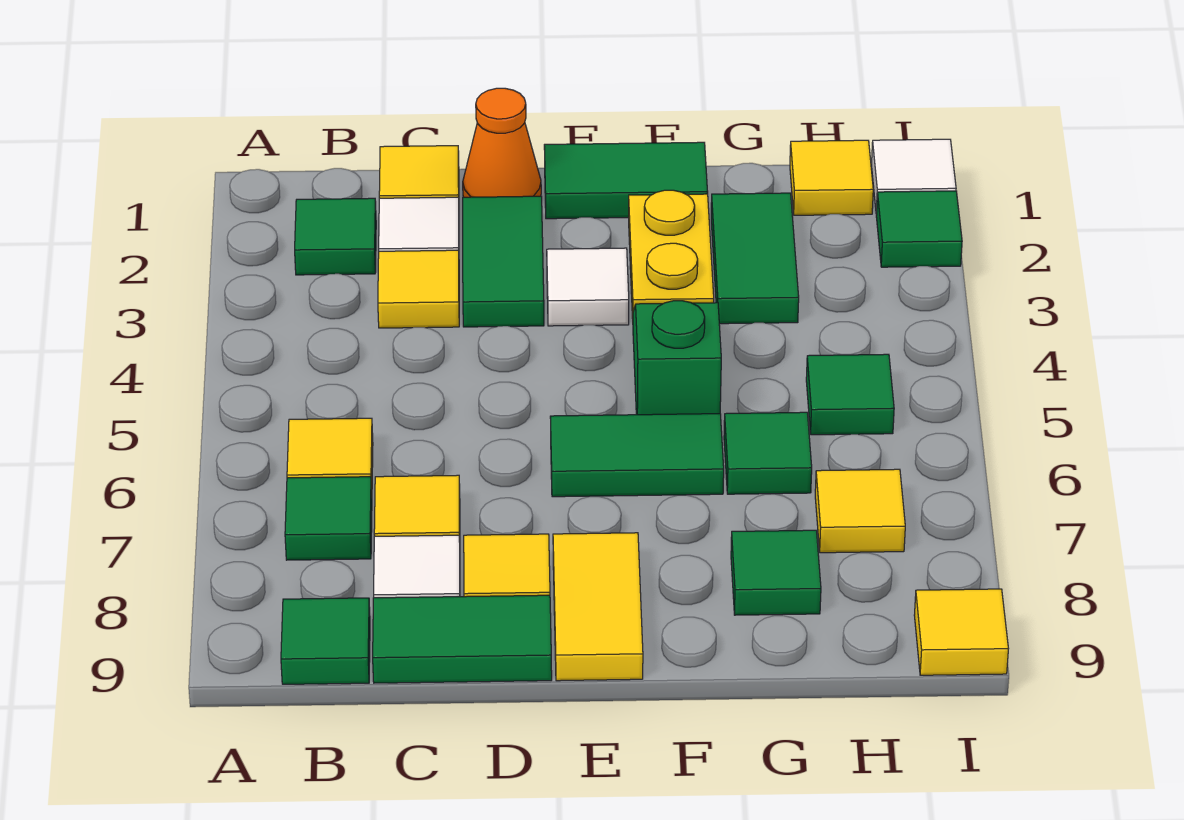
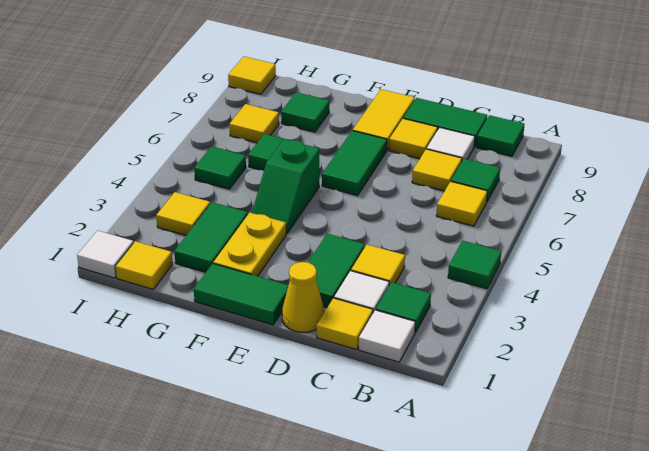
orange 1x1 cone [463,88,541,197] -> yellow 1x1 cone [282,262,325,333]
white 1x1 tile [547,248,629,326] -> white 1x1 tile moved to [359,310,415,362]
green 1x2 tile [550,414,724,497] -> green 1x2 tile turned to [322,131,387,196]
none -> yellow 1x1 tile [156,192,210,235]
green 1x1 tile [876,191,962,267] -> green 1x1 tile moved to [448,241,501,289]

